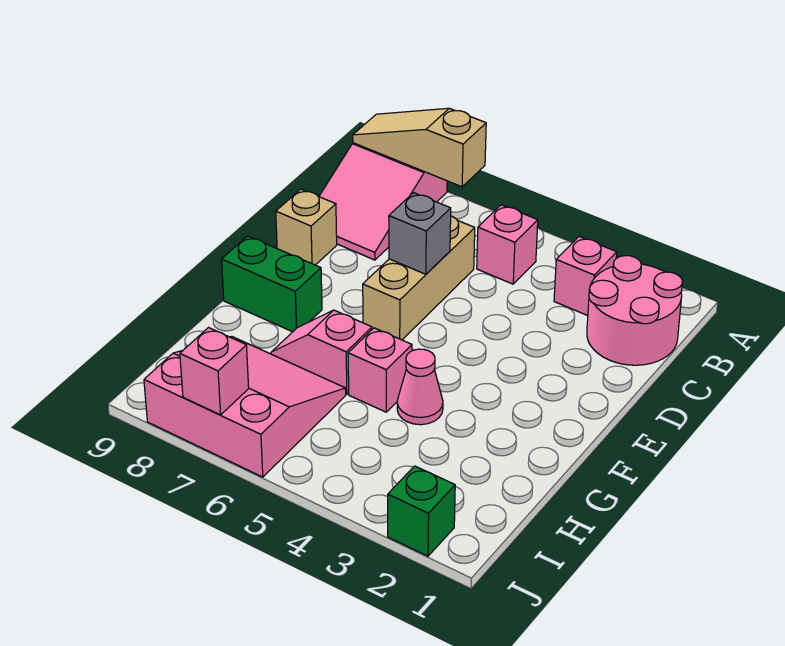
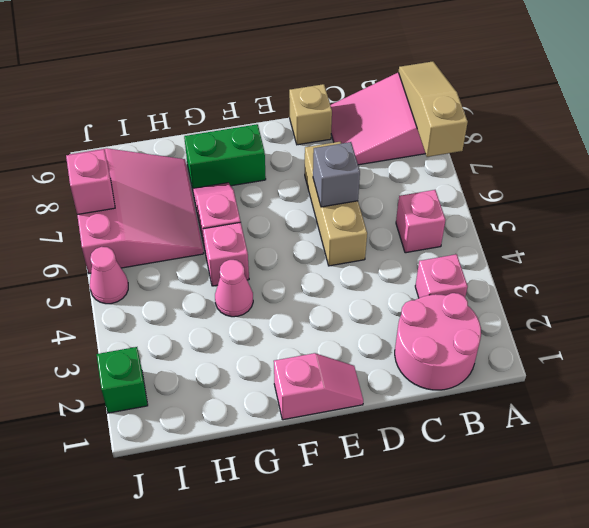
tan 1x3 brick [363,216,475,340] -> tan 1x3 brick turned to [305,142,367,266]
none -> pink 1x2 slope [274,353,363,420]
green 1x2 brick [222,236,322,332] -> green 1x2 brick turned to [184,124,266,189]
none -> pink 1x1 cone [90,247,128,304]

